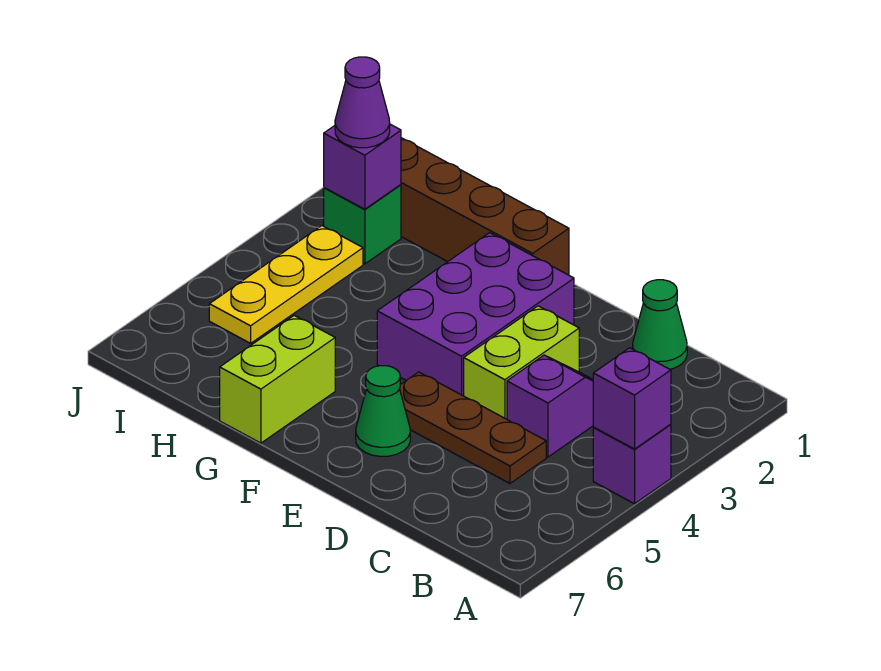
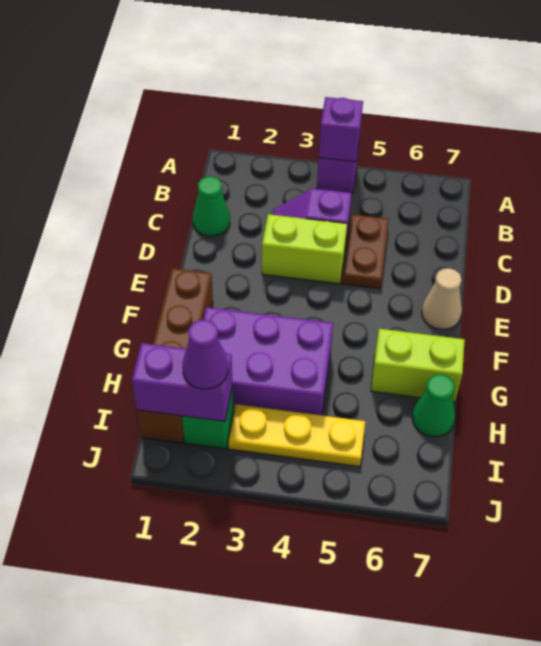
brown 1x3 plate [400,372,546,483] -> brown 1x2 plate [342,214,389,289]
purple 2x3 brick [377,233,574,396] -> purple 2x3 brick moved to [203,307,333,415]
green 1x1 cone [356,366,410,457] -> green 1x1 cone moved to [412,375,455,437]
none -> tan 1x1 cone [422,268,462,329]
purple 1x1 brick [324,124,401,209] -> purple 1x2 brick [132,343,233,421]

